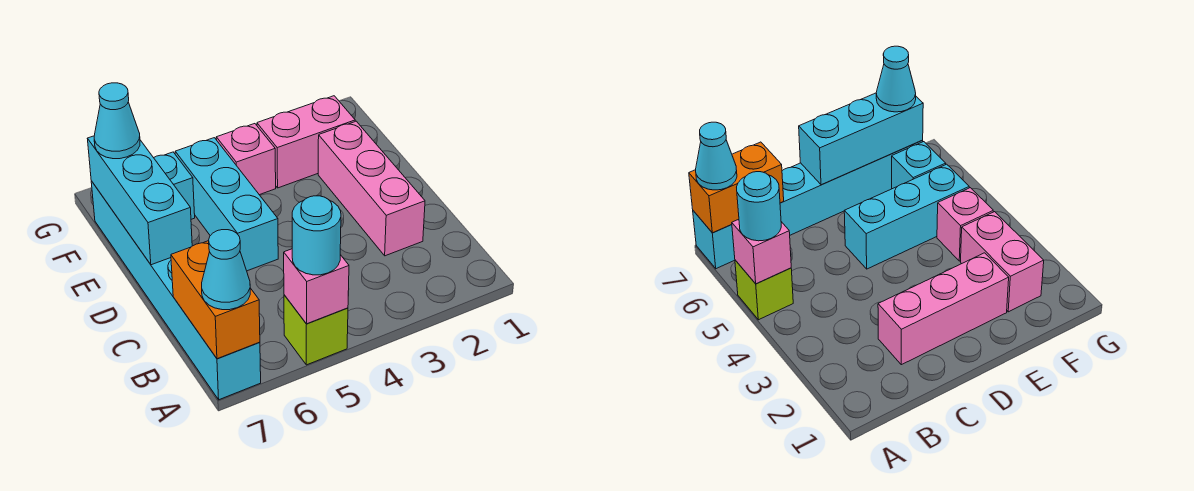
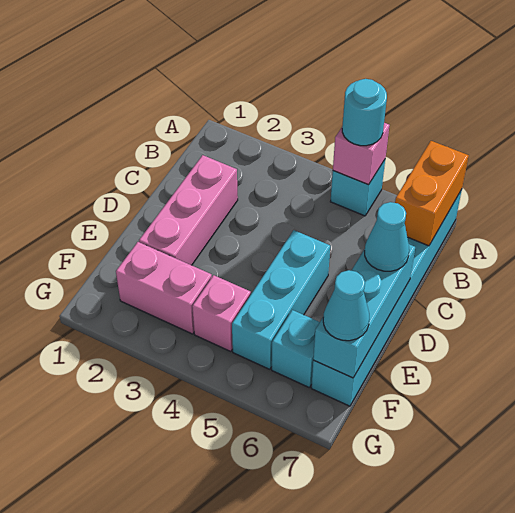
lime 1x1 brick [284,295,348,365] -> cyan 1x1 brick [330,160,385,216]
cyan 1x1 cone [202,230,250,310] -> cyan 1x1 cone moved to [365,202,409,271]

